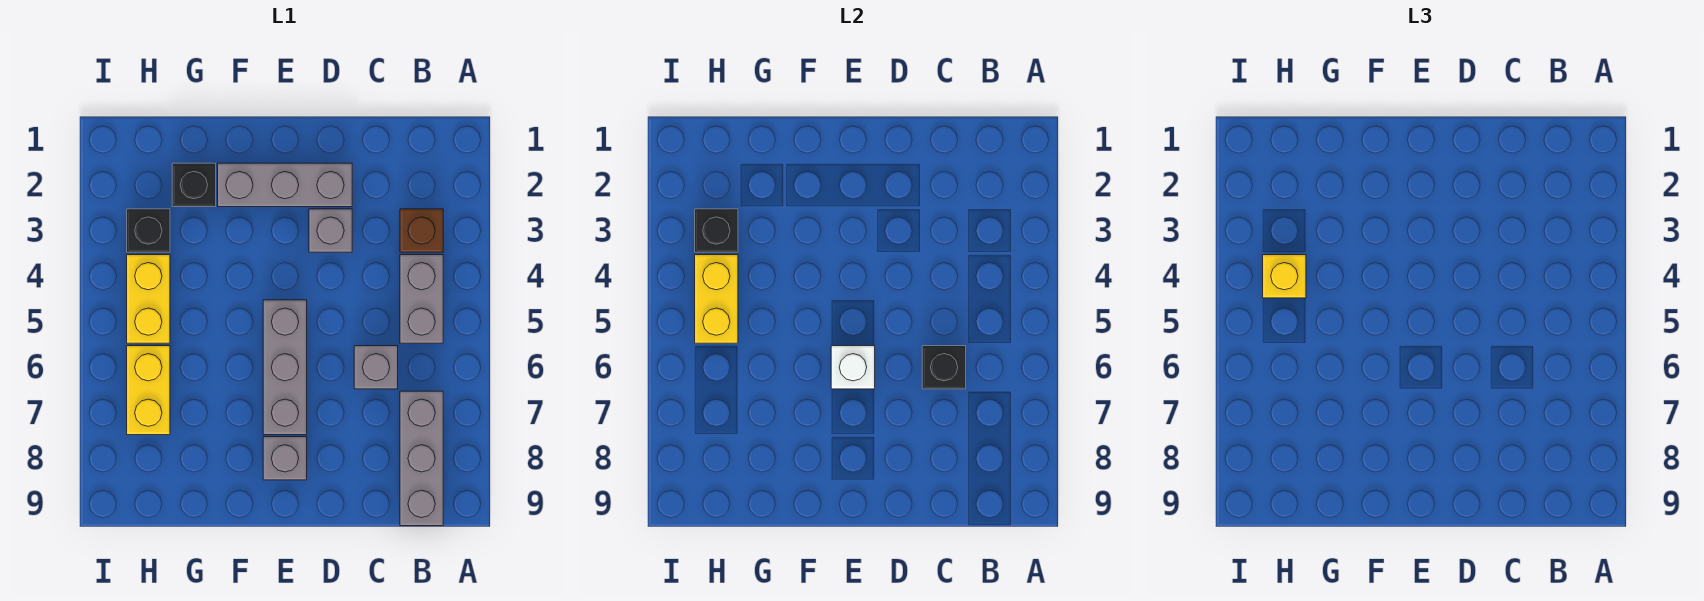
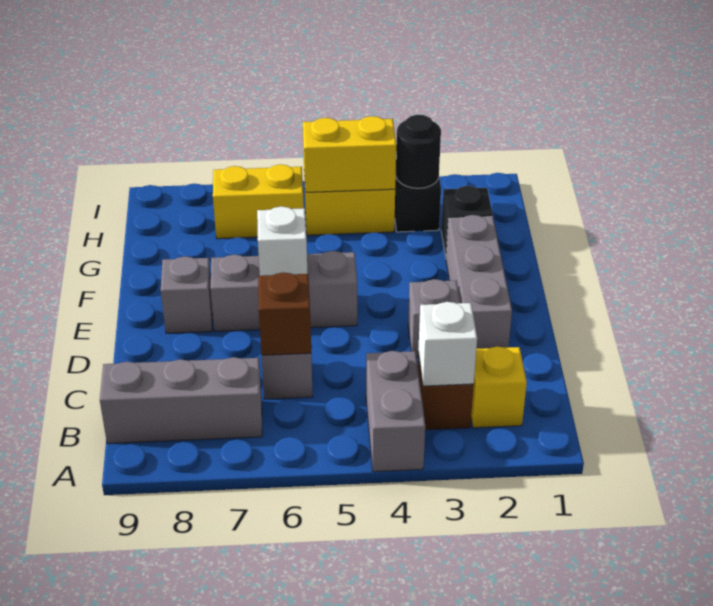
none -> white 1x1 brick [418,302,477,386]
grey 1x2 brick [400,255,443,343] -> grey 1x2 brick turned to [366,351,425,472]
black 1x1 brick [922,346,966,389] -> brown 1x1 brick [258,272,311,355]
black 1x1 brick [695,209,738,252] -> black 1x1 round brick [396,115,441,188]
yellow 1x1 brick [1263,255,1306,298] -> yellow 1x1 brick moved to [471,347,527,428]

